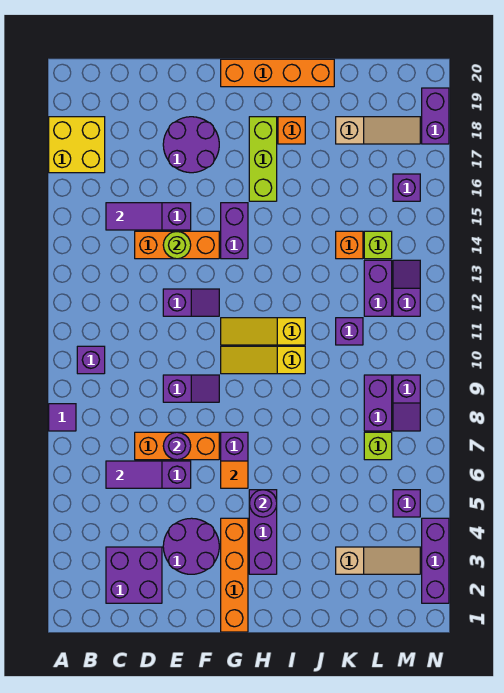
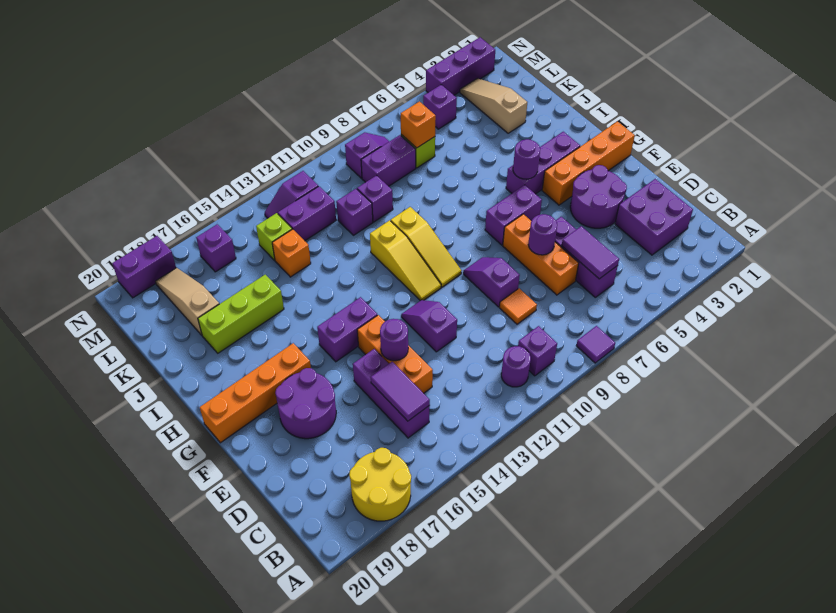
yellow 2x2 brick [49,117,105,173] -> yellow 2x2 round brick [349,448,411,521]
none -> purple 1x1 round brick [501,346,531,387]
lime 1x1 round brick [163,231,191,259] -> purple 1x1 round brick [380,319,408,361]
orange 1x1 tile [221,461,248,488] -> orange 1x1 tile moved to [499,288,537,324]
orange 1x4 brick [221,59,334,87] -> orange 1x4 brick turned to [200,343,311,443]
lime 1x3 brick [249,117,277,201] -> lime 1x3 brick moved to [198,275,284,353]
orange 1x1 brick [278,117,305,144] -> orange 1x1 brick moved to [401,102,436,148]
none -> purple 1x1 brick [357,175,393,222]

